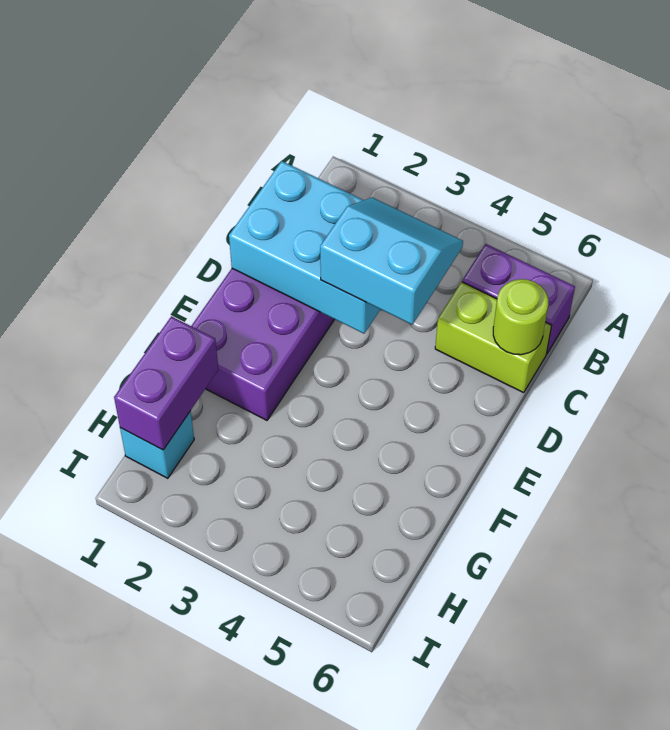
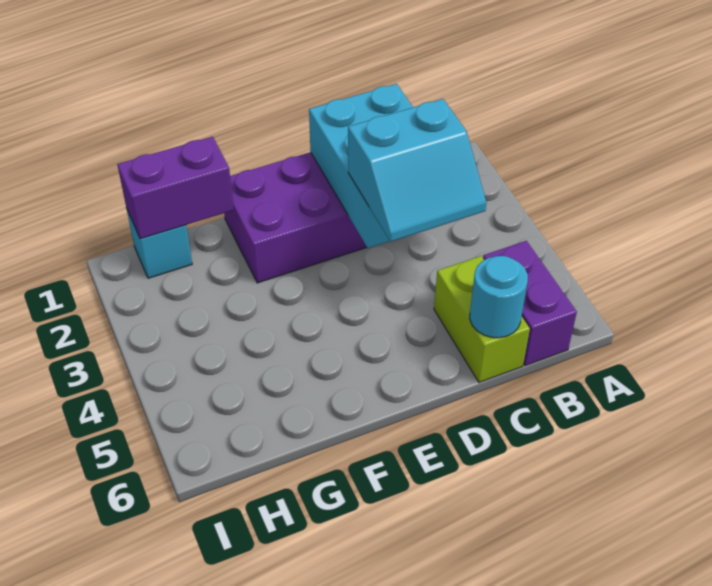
cyan 2x2 slope [320,197,463,324] -> cyan 2x2 slope turned to [348,99,486,242]
lime 1x1 round brick [493,279,548,355] -> cyan 1x1 round brick [470,255,528,338]

